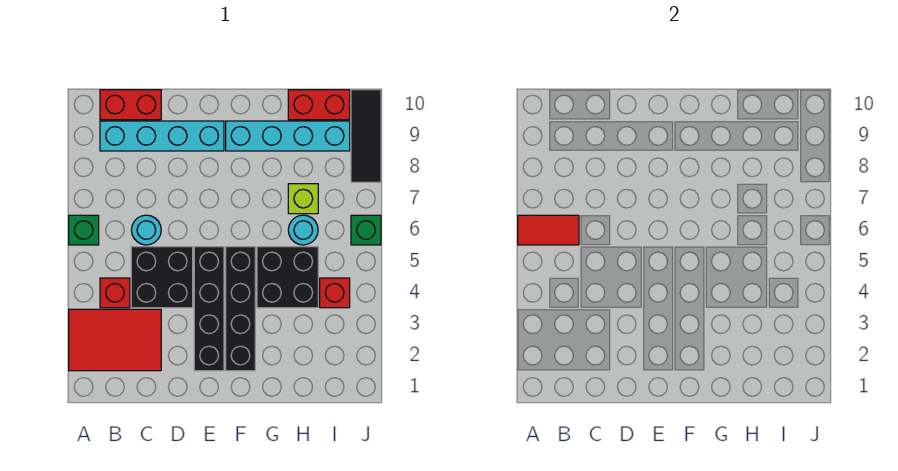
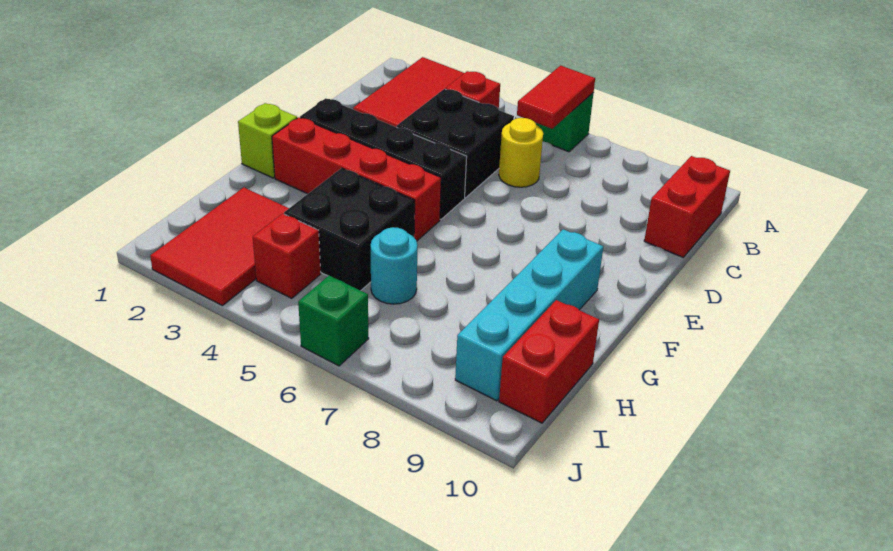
cyan 1x4 brick [100,121,224,151] -> none
cyan 1x1 round brick [131,215,161,245] -> yellow 1x1 round brick [499,118,543,187]
black 1x4 brick [226,247,255,371] -> red 1x4 brick [272,117,441,241]
none -> red 2x3 tile [150,187,289,306]
lime 1x1 brick [288,184,318,214] -> lime 1x1 brick moved to [238,103,297,178]
black 1x3 tile [351,90,381,182] -> none

